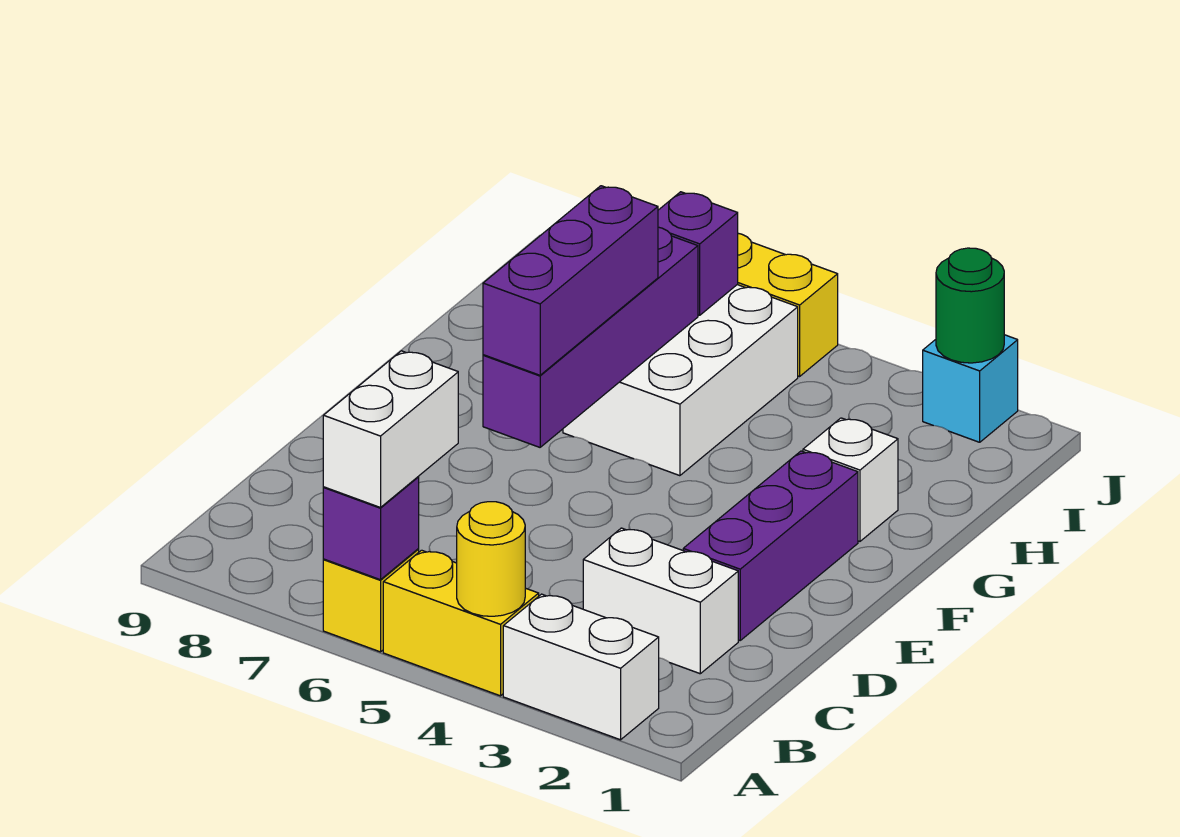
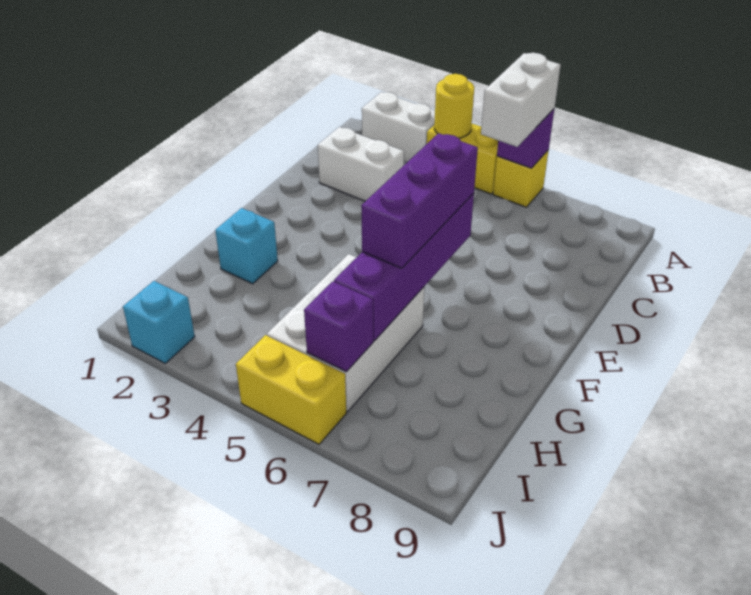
purple 1x3 brick [683,451,858,640] -> none
white 1x1 brick [803,418,898,541] -> cyan 1x1 brick [215,208,278,284]
green 1x1 round brick [936,248,1004,363] -> none

